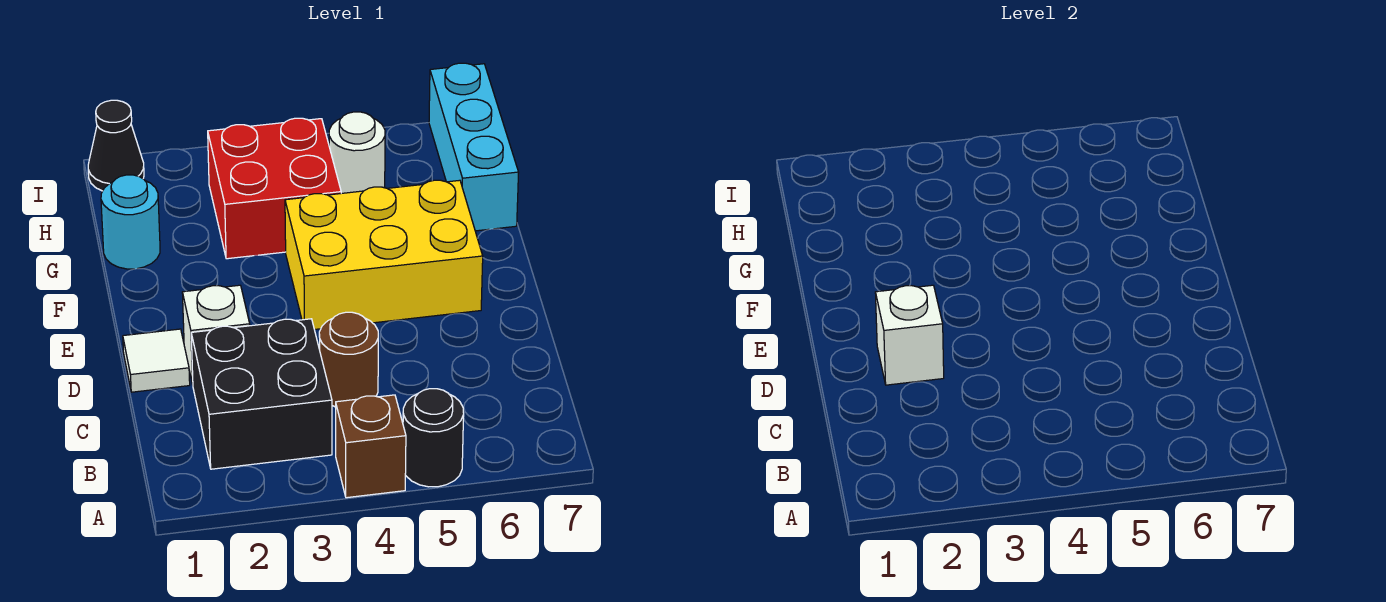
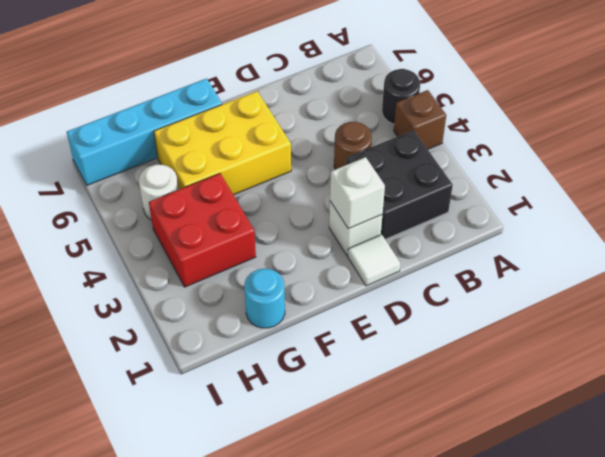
yellow 2x3 brick [285,180,483,330] -> yellow 2x3 brick turned to [154,91,291,195]
cyan 1x3 brick [429,63,519,231] -> cyan 1x4 brick [67,78,222,185]
black 1x1 cone [88,100,144,191] -> none

